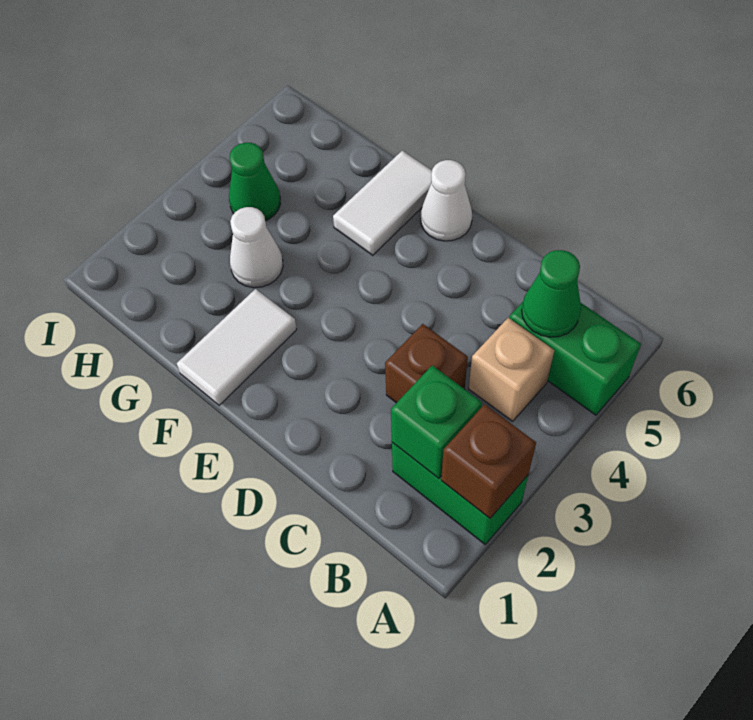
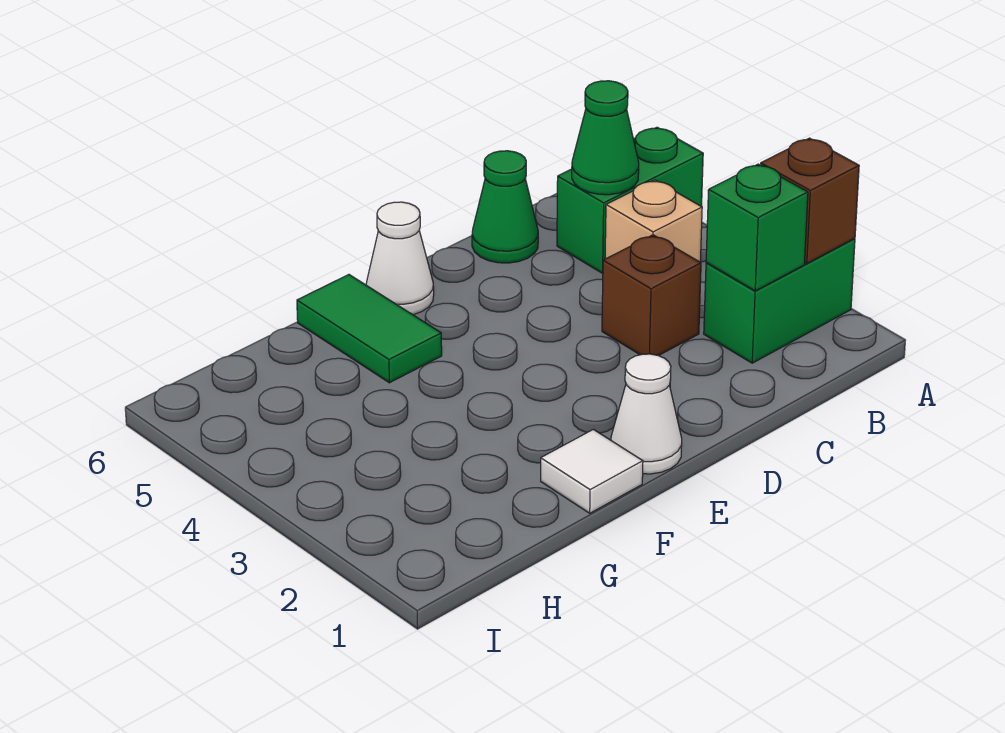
white 1x2 tile [177,289,297,405] -> white 1x1 tile [541,429,643,513]
white 1x2 tile [333,151,432,255] -> green 1x2 tile [297,275,442,383]
white 1x1 cone [230,207,283,288] -> white 1x1 cone moved to [611,354,682,474]
green 1x1 cone [229,143,281,221] -> green 1x1 cone moved to [472,151,538,263]

